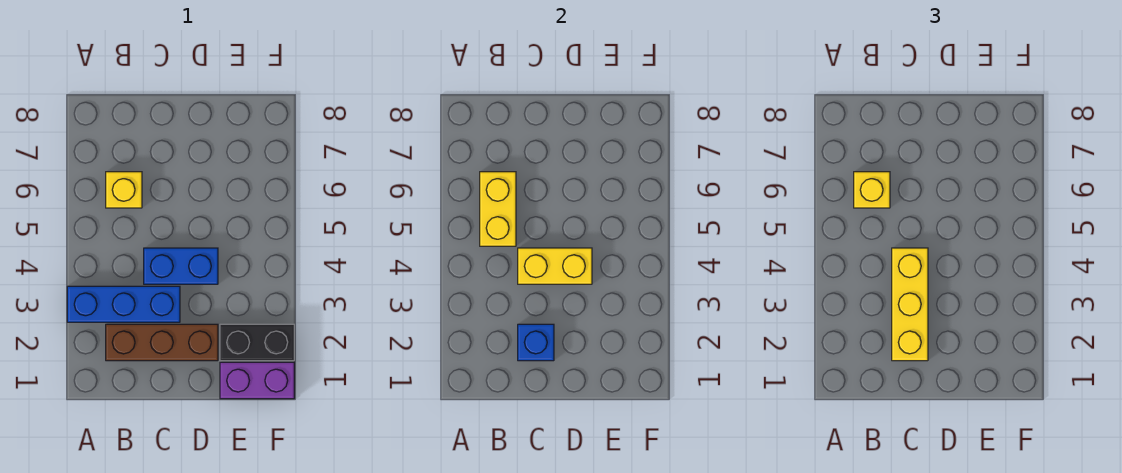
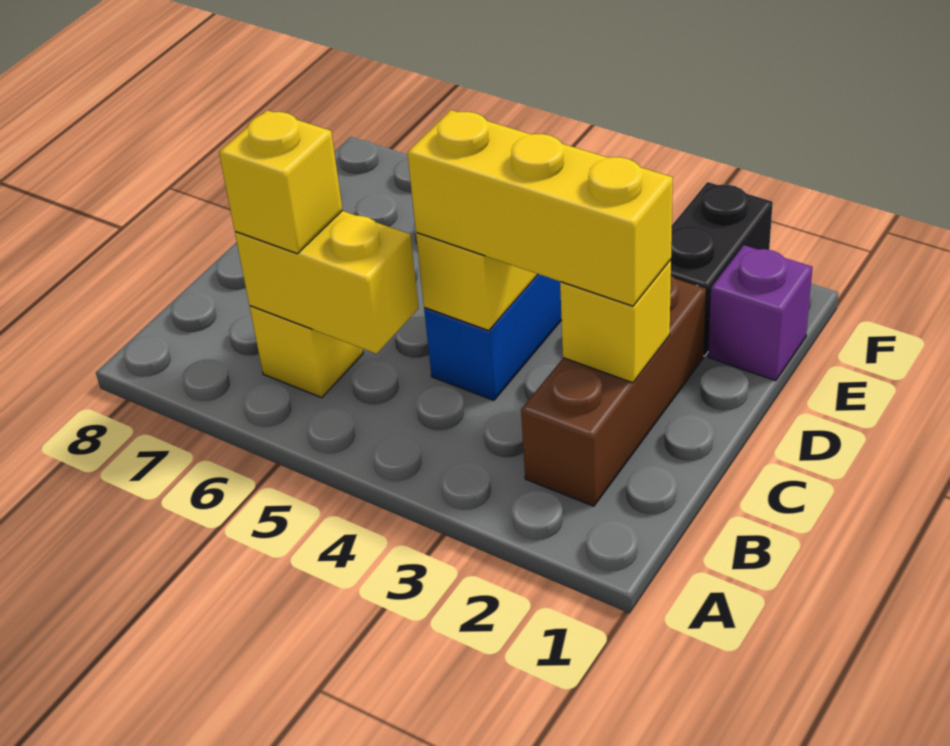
blue 1x3 brick [67,286,180,322] -> none
blue 1x1 brick [518,324,554,361] -> yellow 1x1 brick [560,260,671,383]
purple 1x2 brick [220,362,294,399] -> purple 1x1 brick [708,245,813,381]

